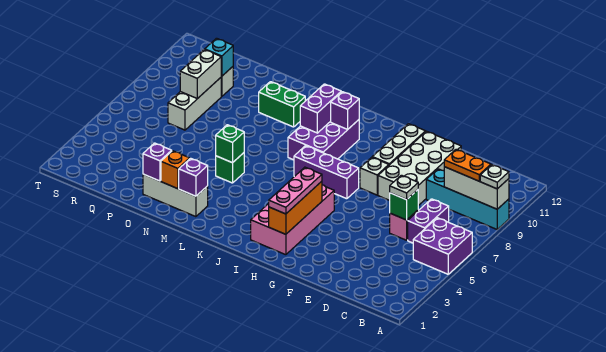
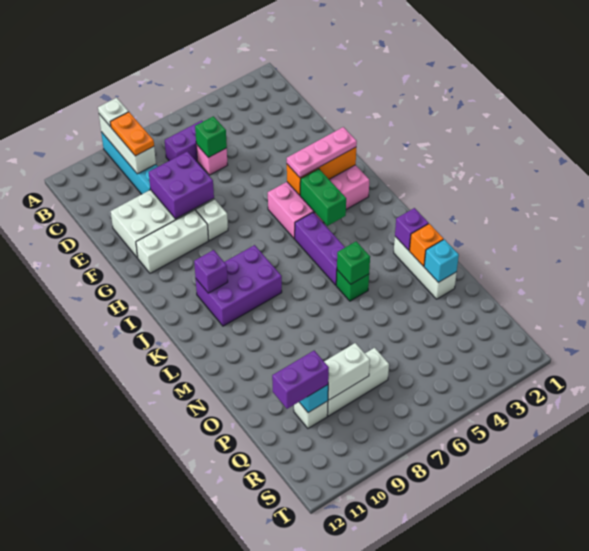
purple 2x2 brick [413,218,472,274] -> purple 2x2 brick moved to [149,151,214,219]
white 1x1 plate [390,175,418,200] -> none
purple 1x3 brick [294,146,359,199] -> purple 1x3 brick moved to [294,213,345,285]
purple 1x2 brick [300,84,341,133] -> purple 1x2 brick moved to [272,351,329,409]
green 1x2 brick [259,82,305,127] -> green 1x2 brick moved to [300,169,346,226]
purple 1x1 brick [143,143,172,181] -> cyan 1x1 brick [424,239,459,283]

